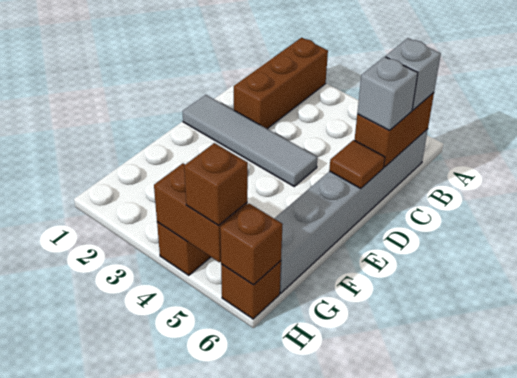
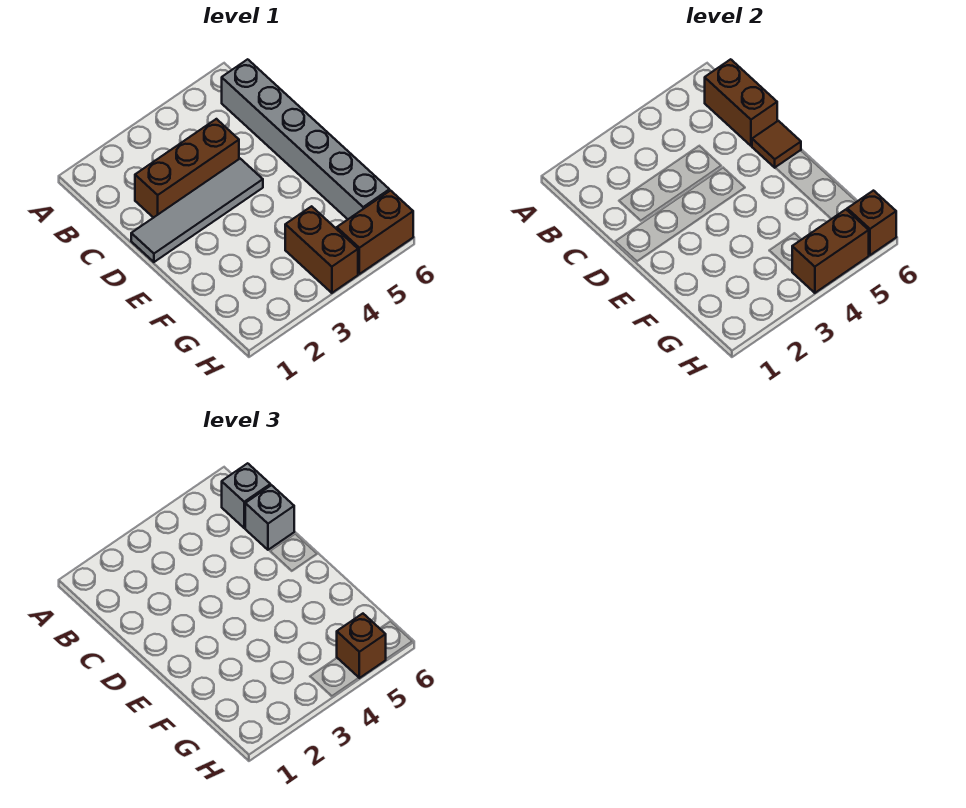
brown 1x3 brick [234,38,328,129] -> brown 1x3 brick turned to [135,119,239,218]
brown 1x1 brick [221,261,281,319] -> brown 1x2 brick [337,191,413,274]

